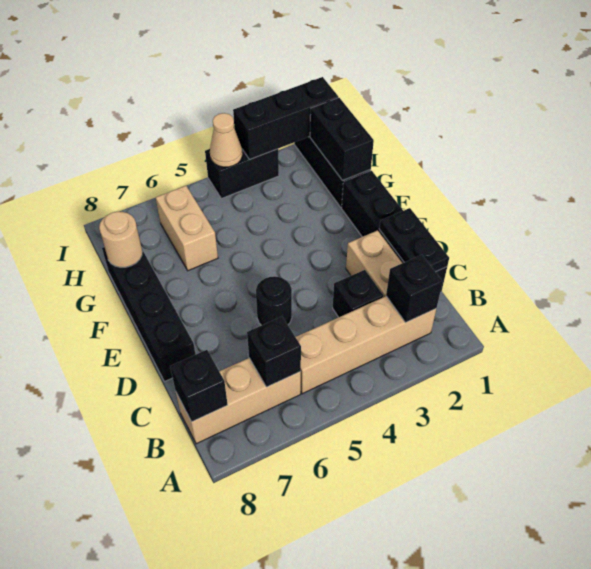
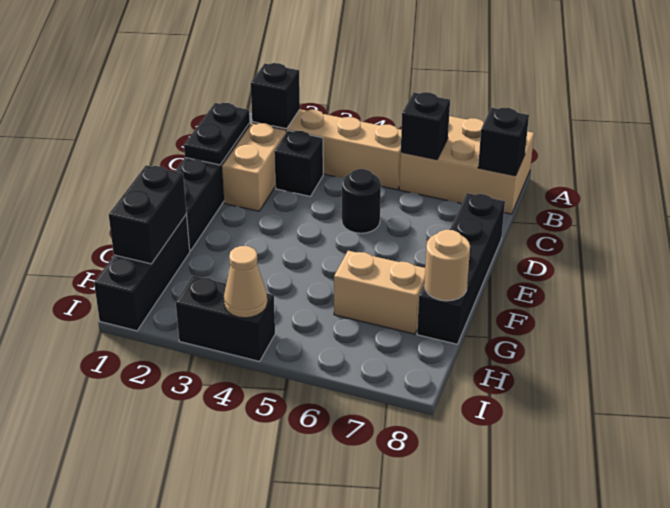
tan 1x3 brick [176,358,301,444] -> tan 2x3 brick [399,116,534,214]
tan 1x2 brick [156,186,218,271] -> tan 1x2 brick turned to [334,251,425,334]
black 1x3 brick [233,77,338,159] -> none

